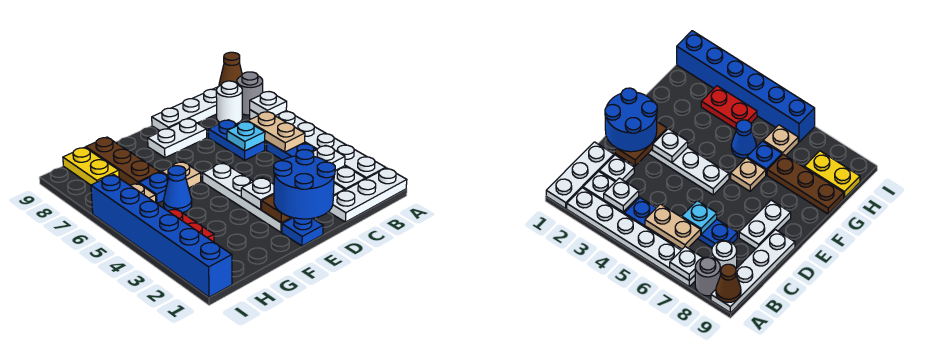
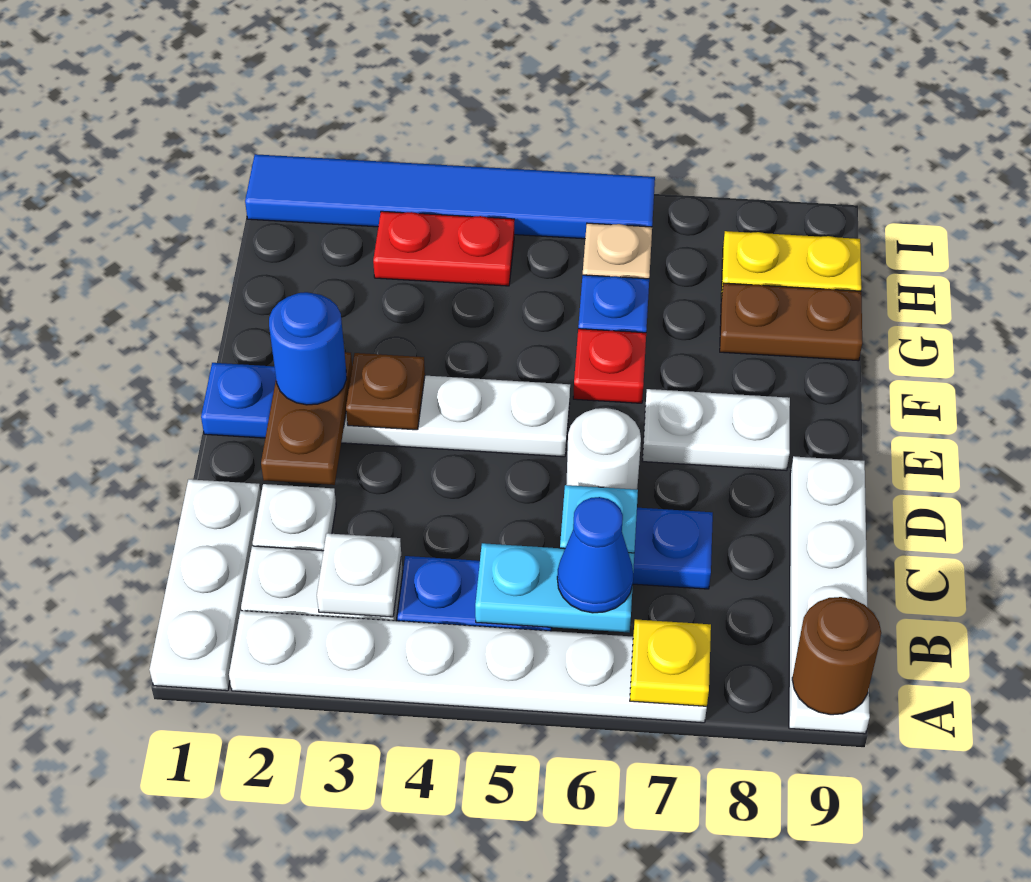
white 1x1 plate [250,92,287,116] -> yellow 1x1 plate [630,619,711,706]
grey 1x1 round brick [237,72,263,115] -> none
brown 1x1 cone [219,52,242,86] -> brown 1x1 round brick [792,597,881,715]
tan 1x2 plate [248,112,305,152] -> cyan 1x2 plate [475,543,634,632]
white 1x1 round brick [216,81,242,124] -> white 1x1 round brick moved to [566,408,641,490]
blue 2x2 round brick [274,150,335,219] -> blue 1x1 round brick [269,292,347,405]
white 1x2 plate [148,119,207,158] -> white 1x2 plate turned to [643,389,790,471]
white 1x1 plate [241,177,274,209] -> brown 1x1 plate [346,353,425,430]
tan 1x1 plate [162,162,201,188] -> red 1x1 plate [573,329,646,403]
blue 1x1 cone [164,166,192,213] -> blue 1x1 cone moved to [557,497,633,613]
brown 1x3 plate [86,137,160,185] -> brown 1x2 plate [720,283,862,361]
blue 1x6 brick [91,175,232,297] -> blue 1x6 tile [245,154,655,239]

